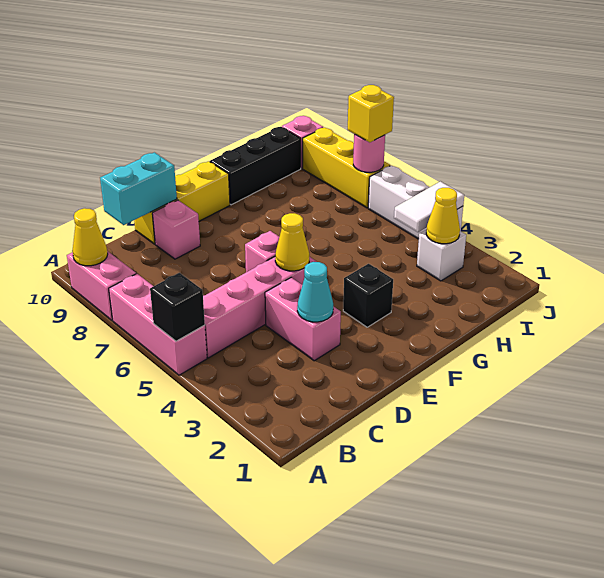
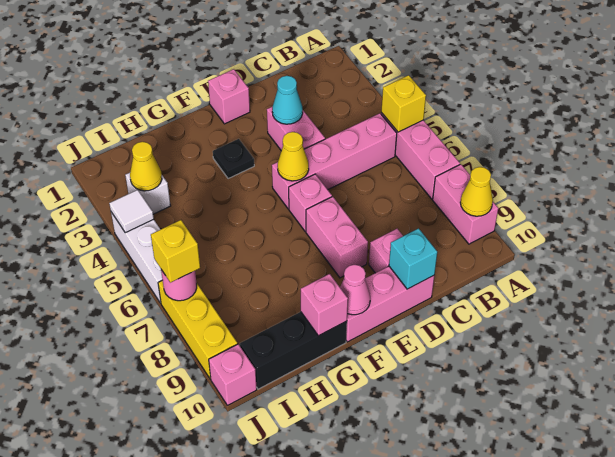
black 1x1 brick [150,273,205,341] -> yellow 1x1 brick [381,75,426,132]
cyan 1x2 brick [100,152,177,225] -> cyan 1x1 brick [389,228,437,289]
yellow 1x3 brick [134,161,230,244] -> pink 1x3 brick [346,266,434,342]
none -> pink 1x1 brick [208,69,250,124]
none -> pink 1x2 brick [306,197,368,278]
black 1x1 brick [343,264,393,327] -> black 1x1 plate [213,139,254,179]
none -> pink 1x1 cone [340,265,370,315]
none -> pink 1x1 brick [301,274,348,336]
white 1x2 tile [394,182,464,232] -> white 1x1 tile [109,190,154,233]

